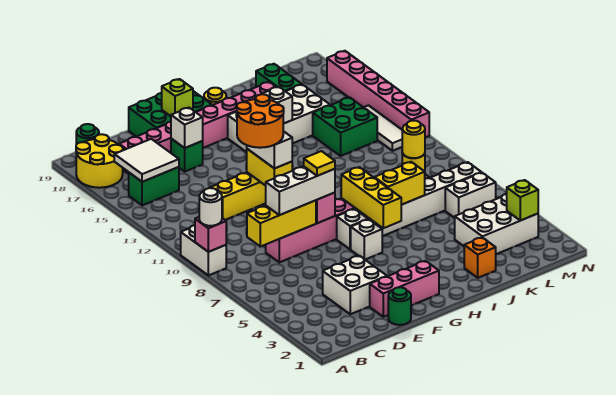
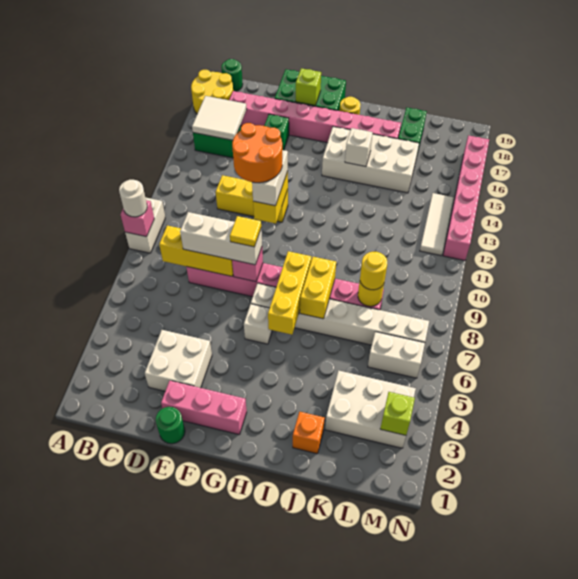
white 1x1 brick [171,108,203,148] -> none
yellow 1x2 brick [374,162,425,205] -> yellow 1x2 brick turned to [300,257,336,319]
green 2x2 brick [313,97,377,156] -> none

